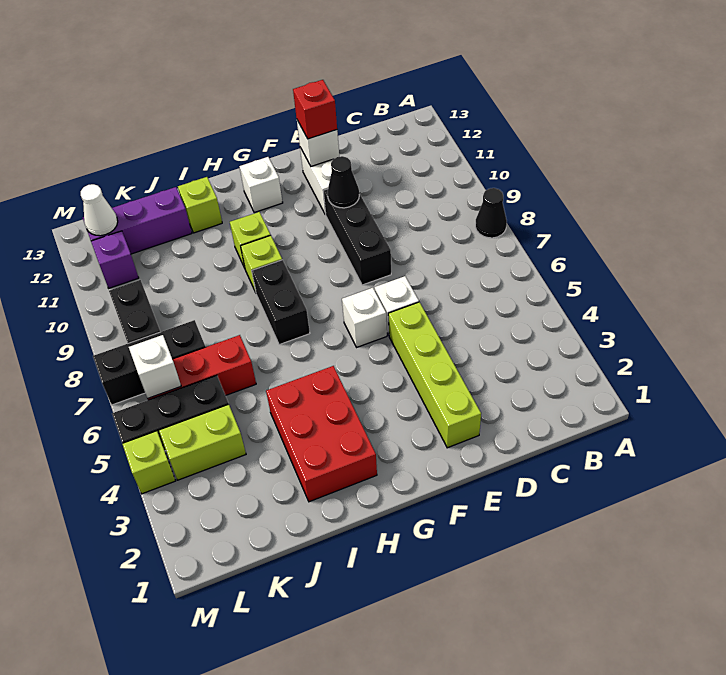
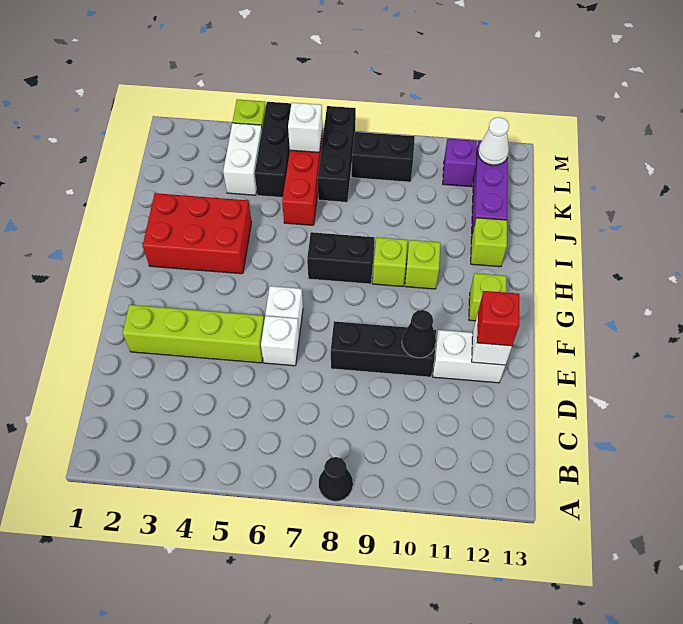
white 1x1 brick [239,157,283,213] -> lime 1x1 brick [469,273,507,321]
lime 1x2 brick [159,404,246,480] -> white 1x2 brick [223,123,262,195]

